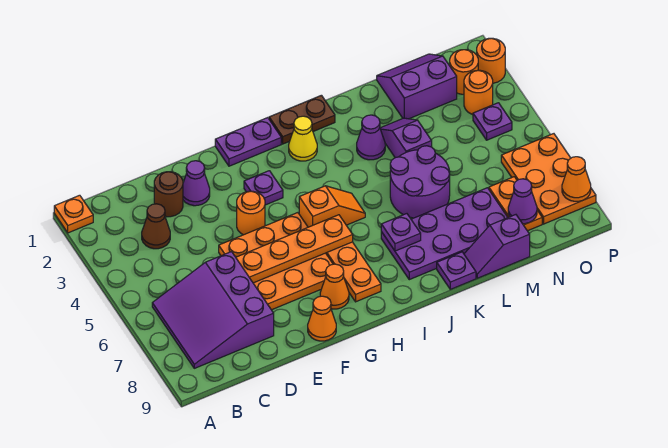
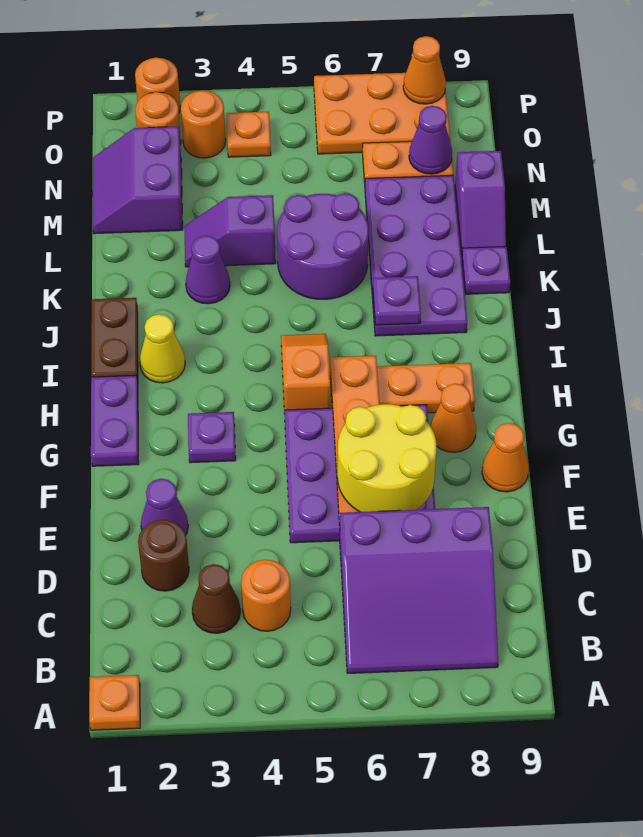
orange 3x3 plate [219,213,333,310] -> purple 3x3 plate [284,405,435,543]
none -> yellow 2x2 round brick [338,404,437,512]
orange 1x1 round brick [237,191,265,235] -> orange 1x1 round brick moved to [241,560,291,631]
purple 1x1 plate [473,103,512,140] -> orange 1x1 plate [227,112,271,157]

